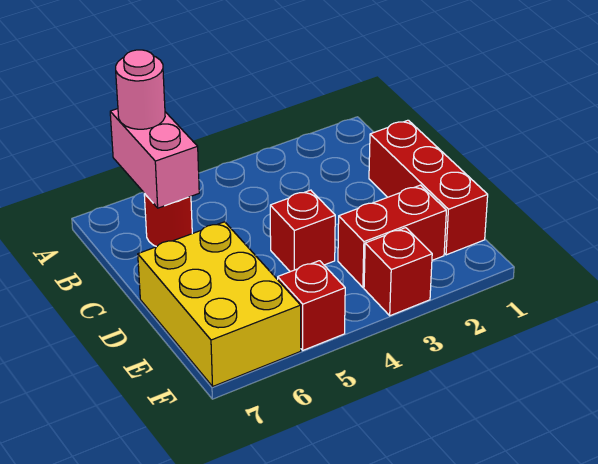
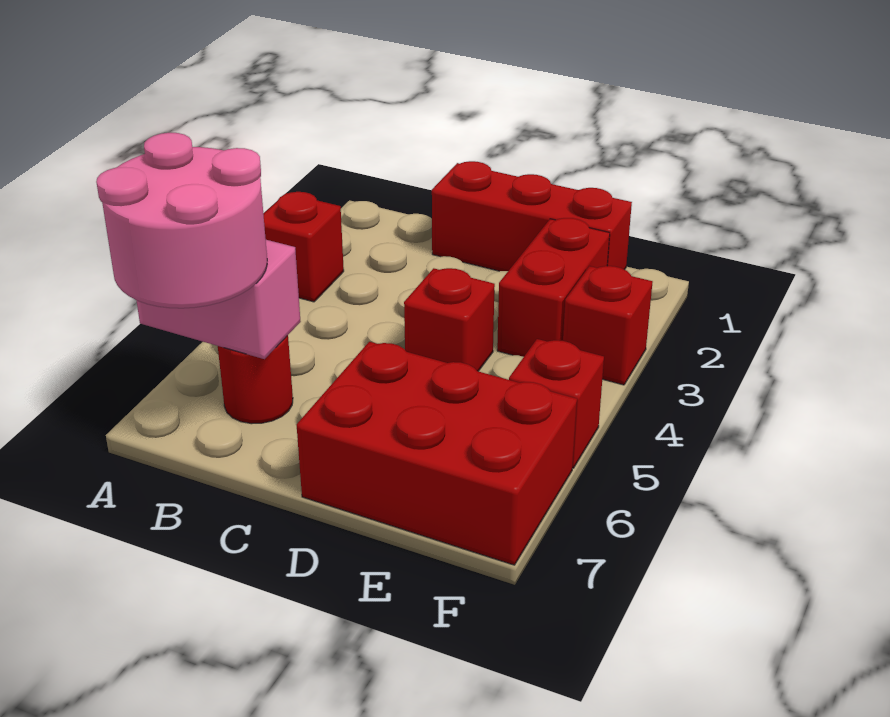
none -> red 1x1 brick [263,192,344,302]
pink 1x1 round brick [116,50,165,129] -> pink 2x2 round brick [96,133,267,308]
yellow 2x3 brick [138,222,301,386] -> red 2x3 brick [297,342,577,565]

